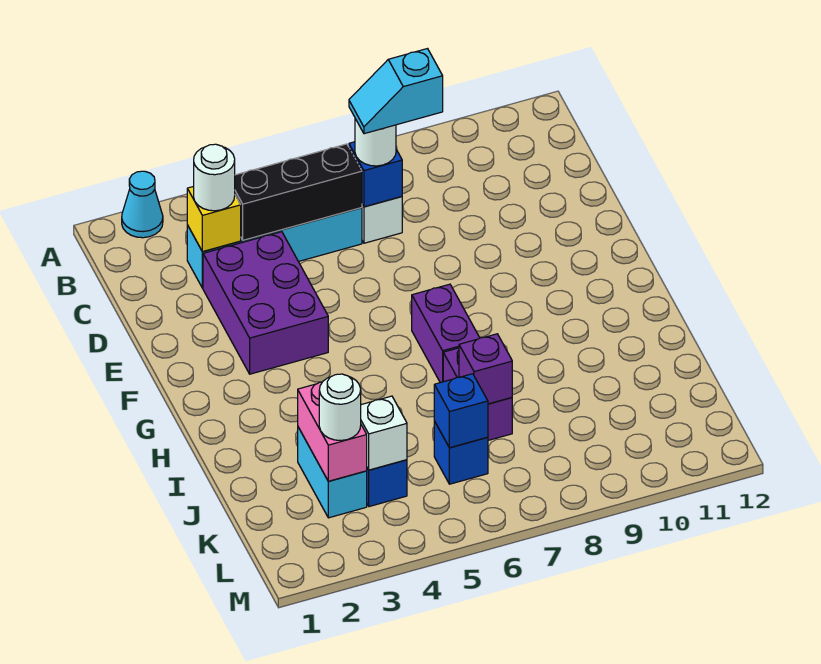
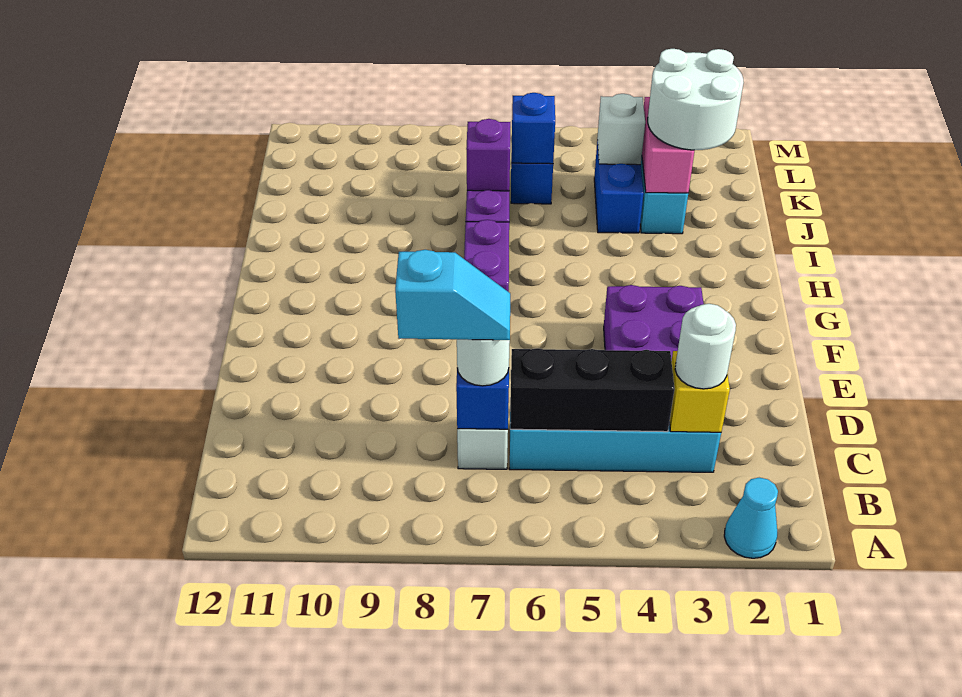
white 1x1 round brick [319,374,361,440] -> white 2x2 round brick [648,49,744,150]

